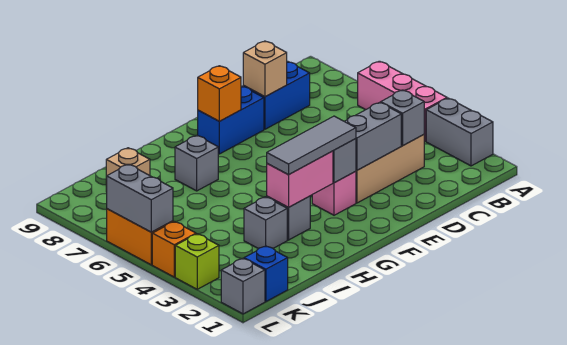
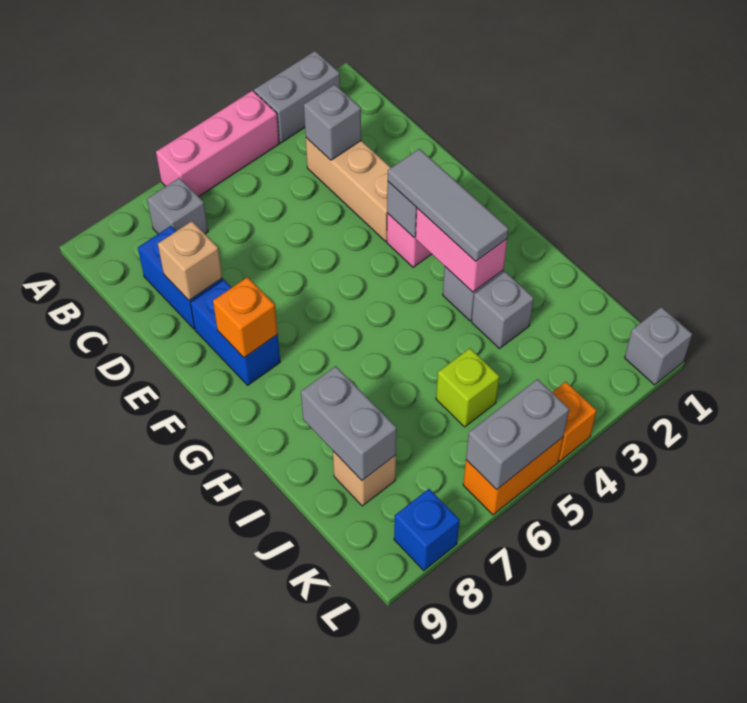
grey 1x2 brick [345,102,401,170] -> grey 1x2 brick moved to [301,366,397,480]
grey 1x1 brick [175,135,218,191] -> grey 1x1 brick moved to [147,178,208,234]
blue 1x1 brick [244,246,288,302] -> blue 1x1 brick moved to [394,489,460,570]
lime 1x1 brick [175,234,219,289] -> lime 1x1 brick moved to [436,348,499,427]

